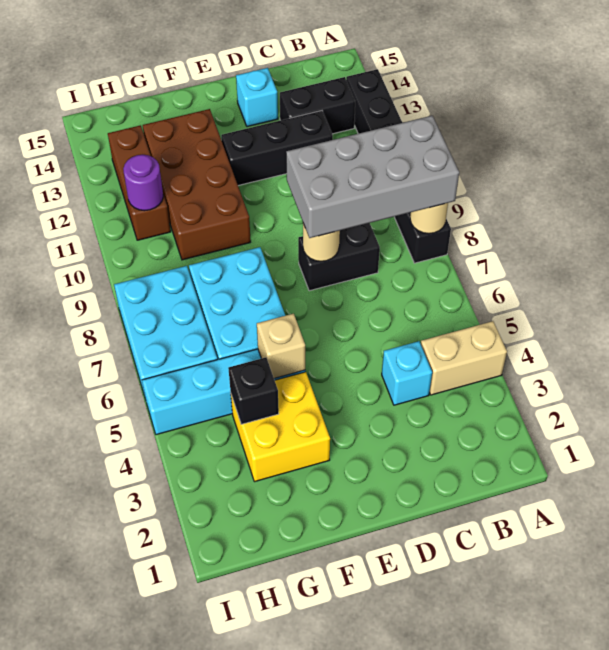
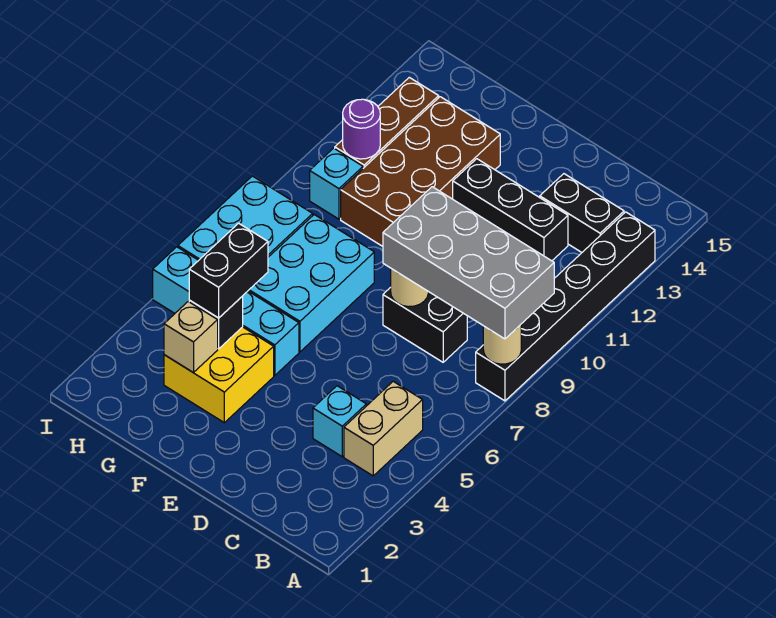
tan 1x2 brick [421,321,507,395] -> tan 1x2 brick turned to [344,381,423,476]
cyan 1x1 brick [236,68,278,127] -> cyan 1x1 brick moved to [310,148,363,219]
tan 1x1 brick [257,314,305,378] -> tan 1x1 brick moved to [164,302,218,372]
none -> black 1x2 brick [189,223,268,318]

